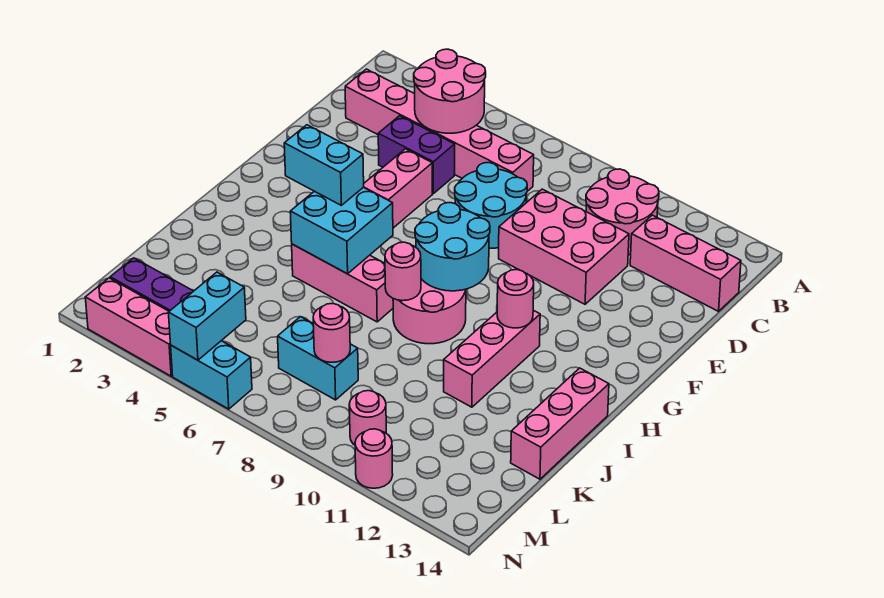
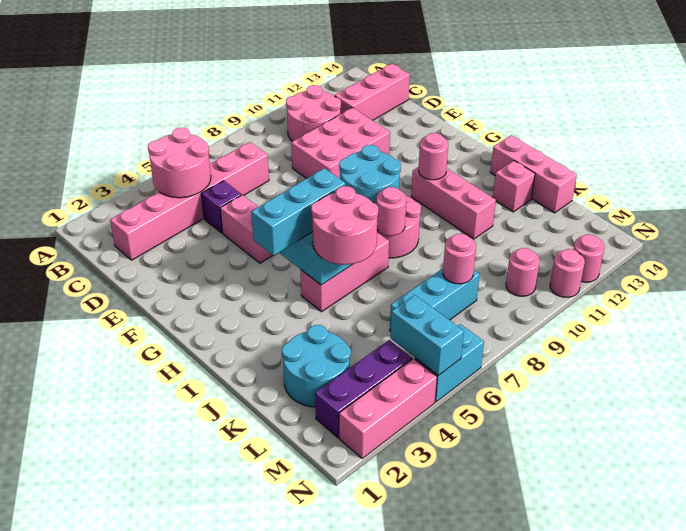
purple 1x2 brick [378,116,455,194] -> purple 1x1 brick [201,181,242,233]
cyan 2x2 round brick [455,163,527,248] -> cyan 2x2 round brick moved to [282,325,351,407]
cyan 1x2 brick [284,125,364,205] -> cyan 1x3 brick [251,168,345,256]
none -> pink 2x2 round brick [311,186,378,265]
none -> pink 1x1 brick [493,161,535,212]
cyan 1x2 brick [278,317,358,400] -> cyan 1x3 brick [390,269,480,332]
none -> pink 1x1 round brick [573,234,605,282]

